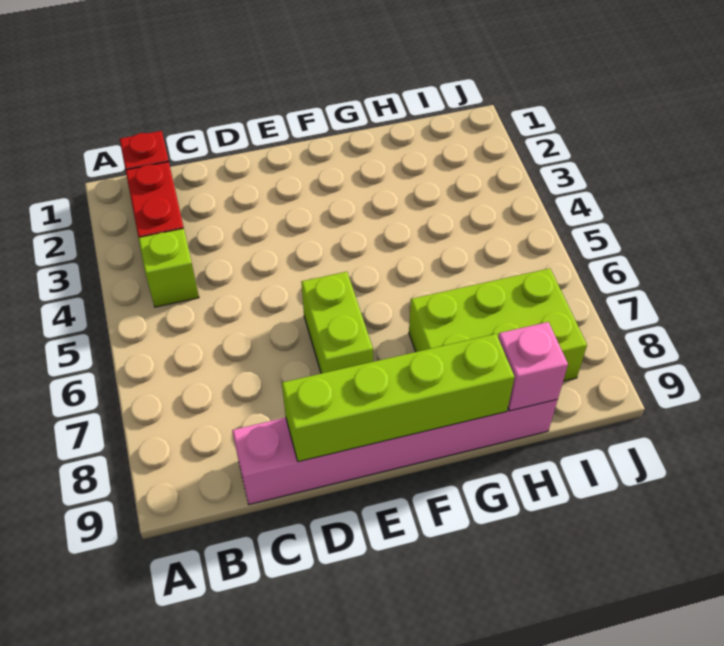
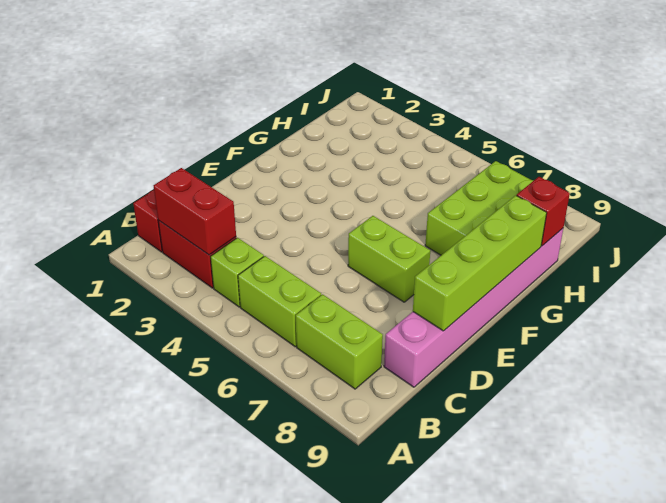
none -> red 1x2 brick [154,168,236,255]
none -> lime 1x2 brick [238,256,321,347]
none -> lime 1x2 brick [296,294,383,389]
pink 1x1 brick [498,322,568,411] -> red 1x1 brick [517,177,570,246]

